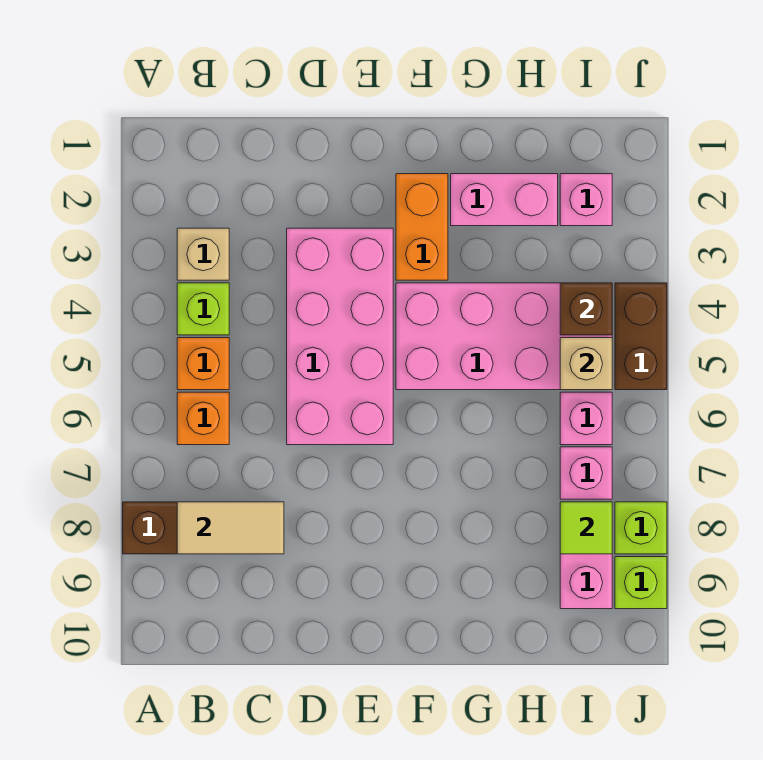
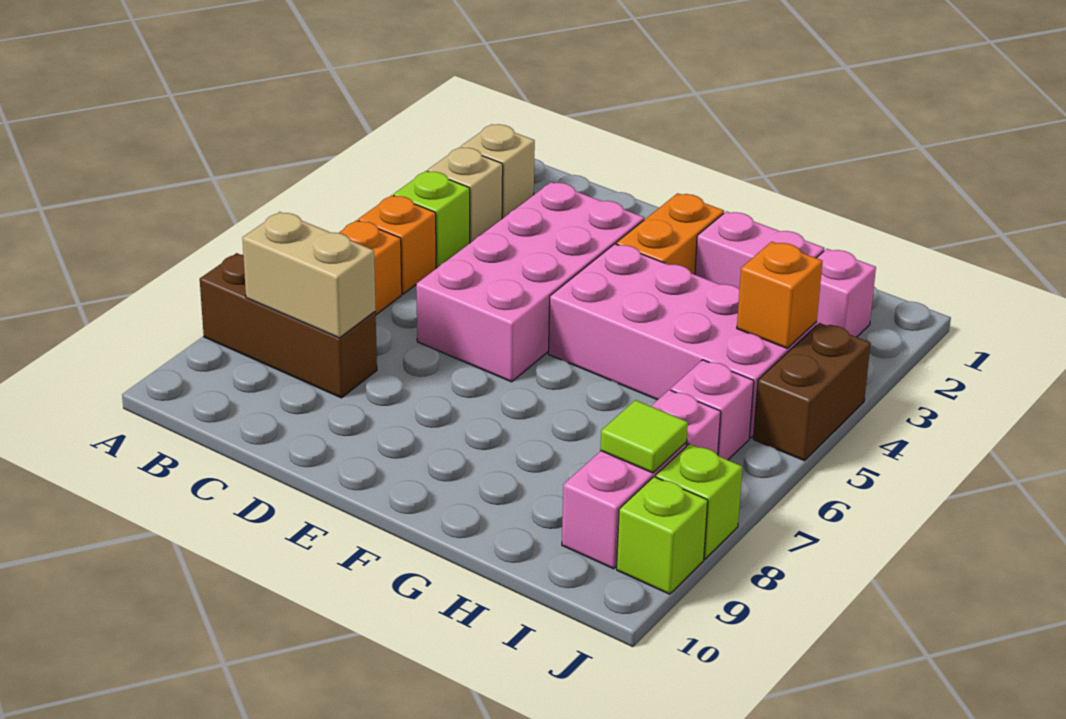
tan 1x2 tile [177,502,284,554] -> tan 1x2 brick [242,212,376,338]
brown 1x1 brick [560,283,612,335] -> orange 1x1 brick [737,242,823,348]
tan 1x1 brick [560,338,612,390] -> tan 1x1 brick moved to [461,124,535,218]

